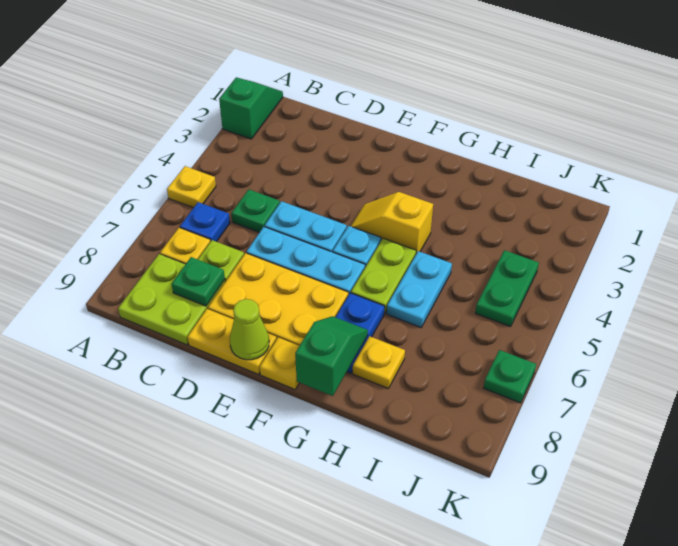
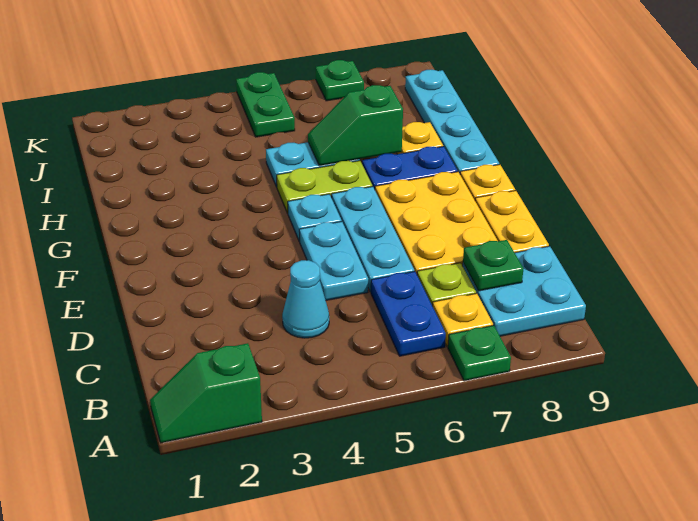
yellow 1x1 plate [167,166,216,208] -> none
blue 1x1 plate [180,202,230,242] -> blue 1x2 plate [371,271,446,356]
lime 2x2 plate [118,254,225,345] -> cyan 2x2 plate [463,246,586,336]
none -> cyan 1x1 cone [282,260,329,338]
green 1x1 plate [231,189,280,232] -> green 1x1 plate moved to [448,325,511,381]
lime 1x1 cone [230,299,269,360] -> none
yellow 1x2 slope [351,192,433,254] -> none
green 1x2 slope [295,316,368,396] -> green 1x2 slope moved to [308,85,403,166]
none -> cyan 1x4 plate [405,70,499,174]
green 1x2 plate [475,250,539,327] -> green 1x2 plate turned to [236,72,295,137]

